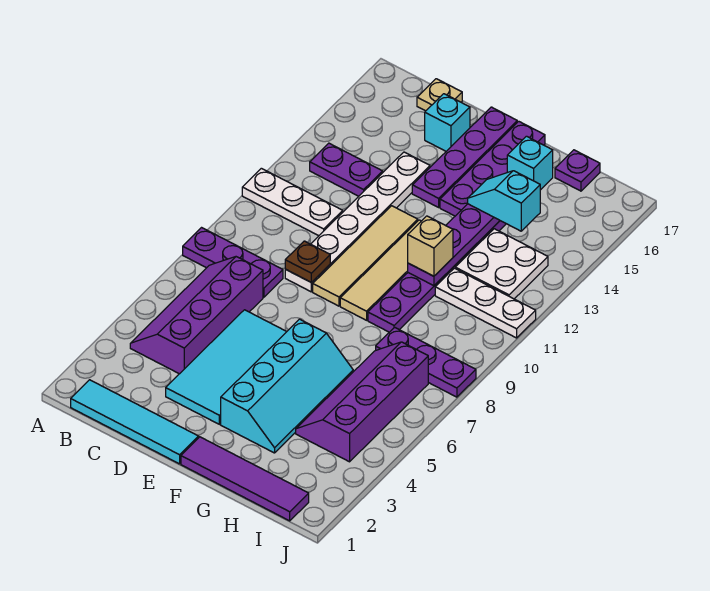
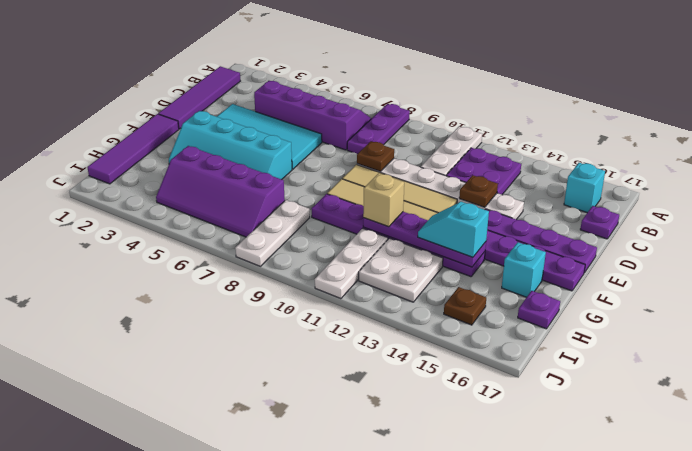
cyan 1x4 tile [71,380,199,464] -> purple 1x4 tile [158,66,240,129]
purple 1x2 plate [310,143,383,196] -> purple 2x2 plate [446,148,521,195]
tan 1x1 plate [417,79,462,111] -> purple 1x1 plate [580,206,619,239]
none -> brown 1x1 plate [459,175,498,207]
cyan 1x1 brick [425,94,470,151] -> cyan 1x1 brick moved to [564,163,605,213]
cyan 1x2 slope [468,171,540,231] -> cyan 1x2 slope turned to [418,202,489,257]
purple 2x4 slope [296,342,428,462] -> purple 2x4 slope turned to [156,146,285,237]
purple 1x3 plate [376,327,476,397] -> white 1x3 plate [235,200,310,266]
none -> brown 1x1 plate [444,287,486,325]

